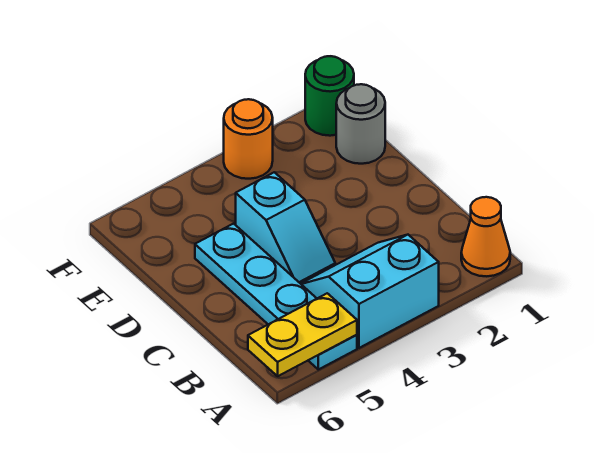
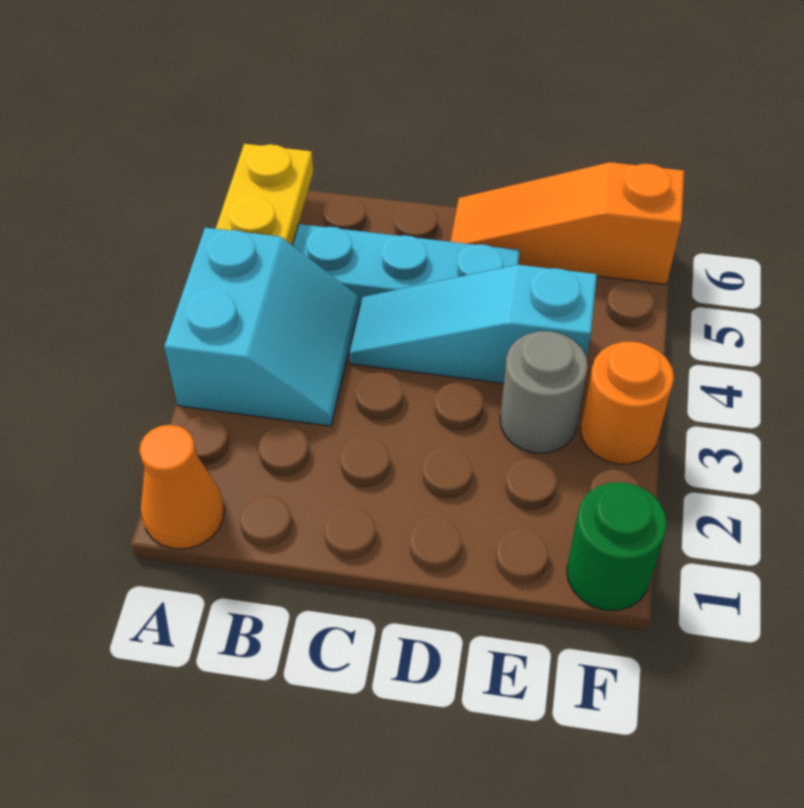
cyan 1x2 slope [236,172,335,284] -> cyan 1x3 slope [349,265,597,383]
none -> orange 1x3 slope [450,162,684,285]
grey 1x1 round brick [336,84,385,164] -> grey 1x1 round brick moved to [500,331,588,453]

